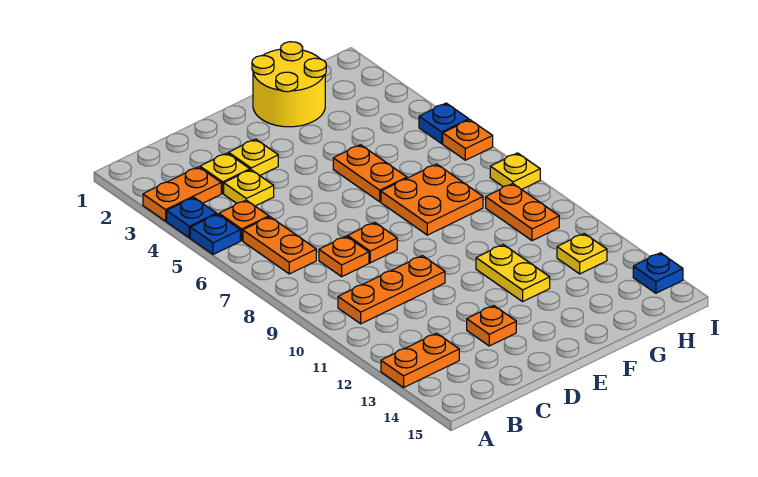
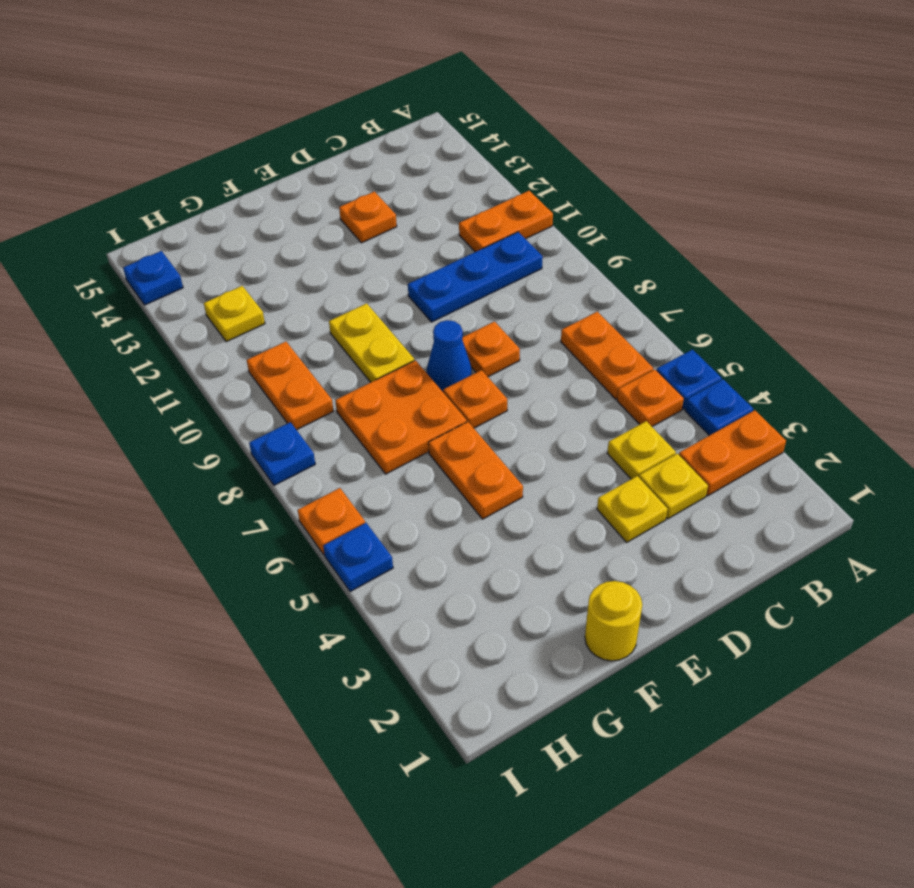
orange 1x2 plate [381,333,459,387] -> orange 1x2 plate moved to [459,191,553,252]
orange 1x3 plate [338,256,445,324] -> blue 1x3 plate [408,232,543,322]
orange 1x1 plate [319,236,369,277] -> orange 1x1 plate moved to [443,370,507,428]
none -> blue 1x1 cone [427,320,472,392]
yellow 2x2 round brick [252,42,326,127] -> yellow 1x1 round brick [585,581,642,661]
yellow 1x2 plate [476,245,550,302] -> yellow 1x2 plate moved to [329,303,415,382]
yellow 1x1 plate [490,153,540,189] -> blue 1x1 plate [249,422,315,485]

